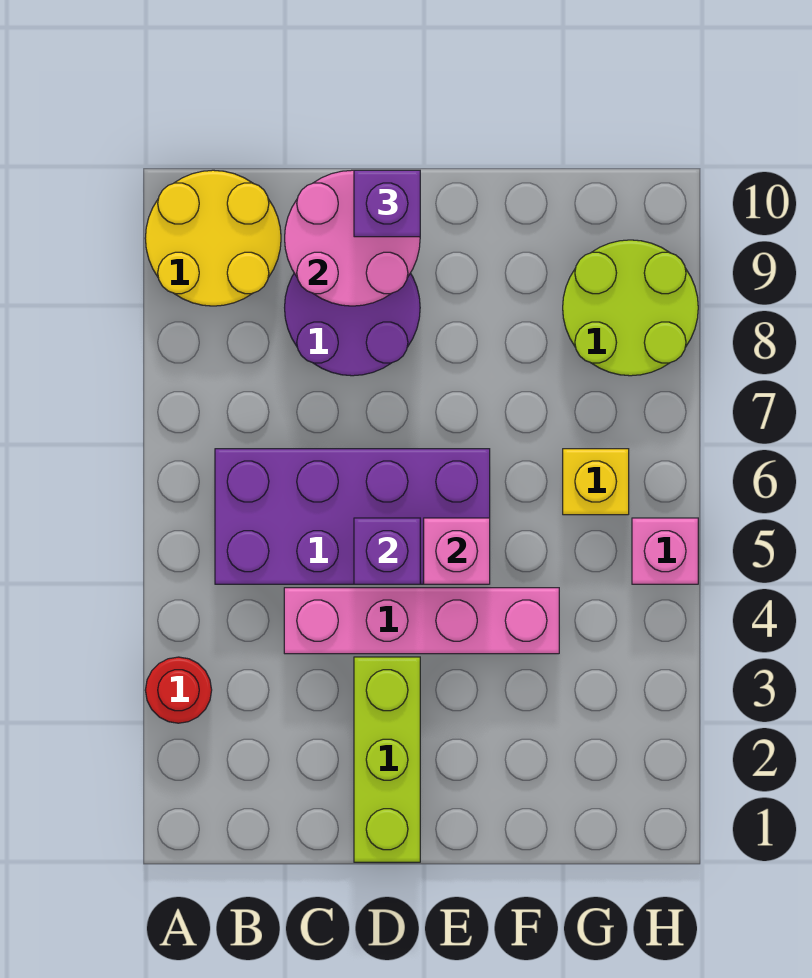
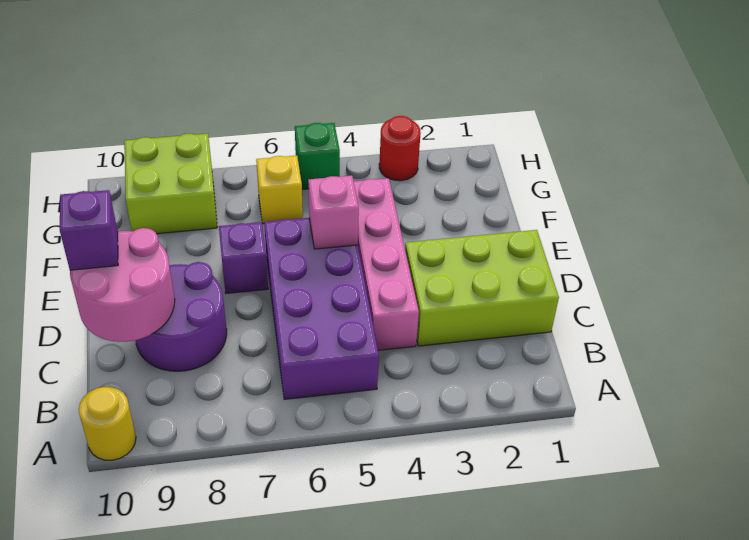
red 1x1 round brick [145,657,212,723] -> red 1x1 round brick moved to [379,116,421,181]
yellow 2x2 round brick [145,170,281,306] -> yellow 1x1 round brick [79,387,136,460]
lime 1x3 brick [354,657,420,862] -> lime 2x3 brick [405,230,559,346]
purple 1x1 brick [354,518,420,584] -> purple 1x1 brick moved to [219,222,268,294]
lime 2x2 round brick [563,240,698,376] -> lime 2x2 brick [124,133,217,234]
pink 1x1 brick [632,518,698,584] -> green 1x1 brick [295,123,340,189]

